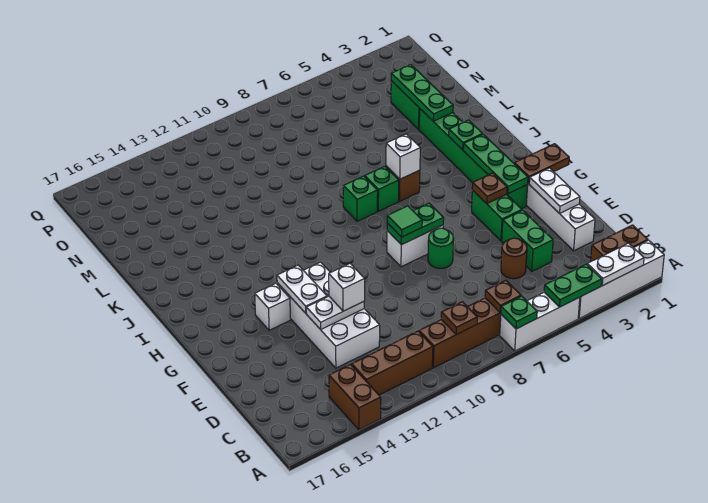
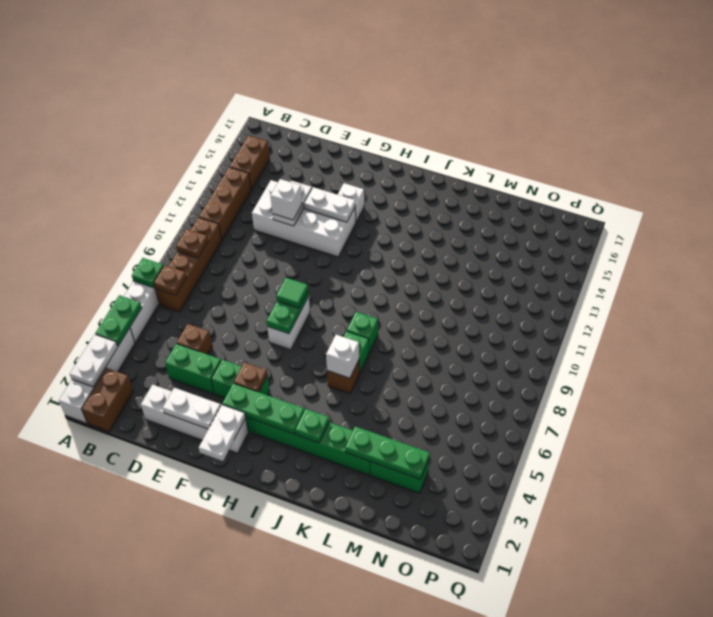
brown 1x2 brick [329,364,381,430] -> brown 1x2 brick turned to [230,135,270,190]
brown 1x1 round brick [501,238,527,279] -> brown 1x1 brick [177,324,212,354]
green 1x1 round brick [428,228,454,269] -> none
brown 1x2 plate [514,144,569,184] -> white 1x2 plate [199,405,246,461]

